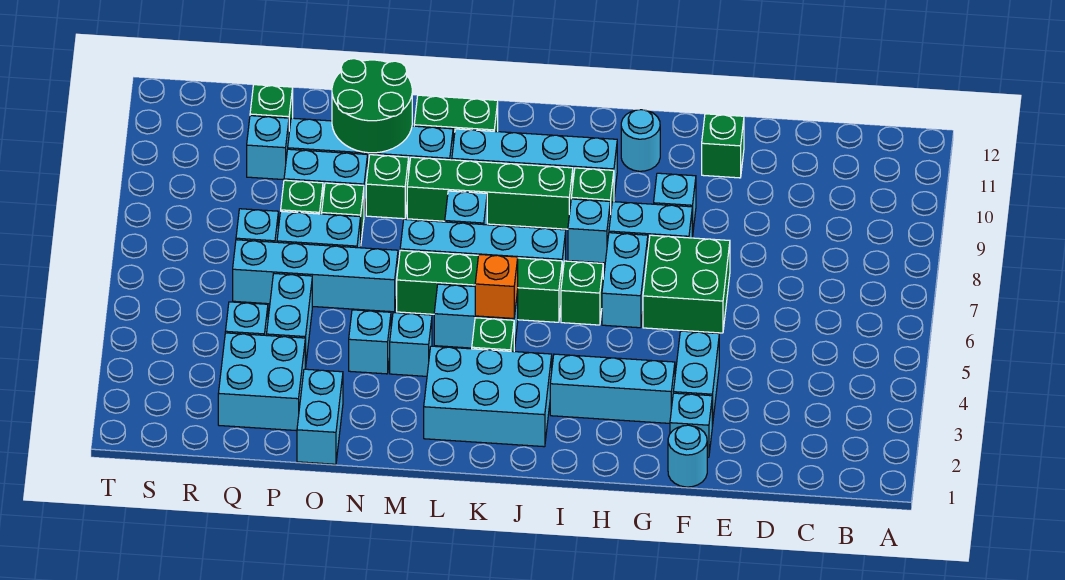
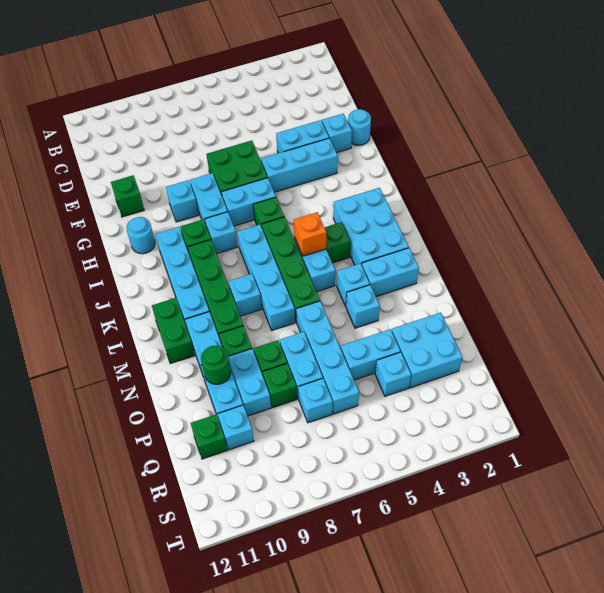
cyan 1x3 brick [550,354,675,423] -> cyan 1x3 brick turned to [261,138,338,192]
green 2x2 round brick [332,59,412,153] -> green 1x1 round brick [201,346,231,384]
cyan 1x2 brick [297,369,343,464] -> cyan 1x2 brick moved to [362,248,419,297]

